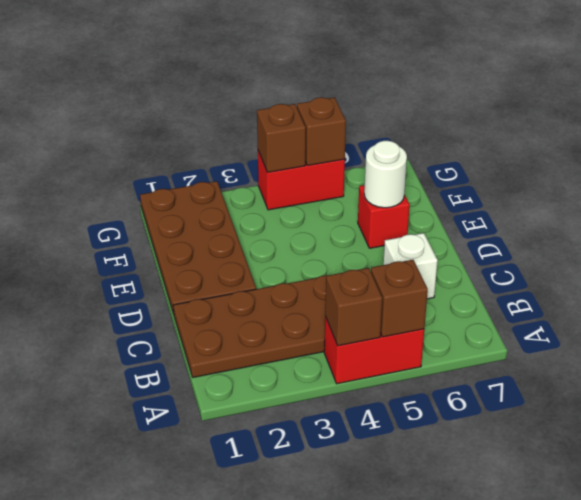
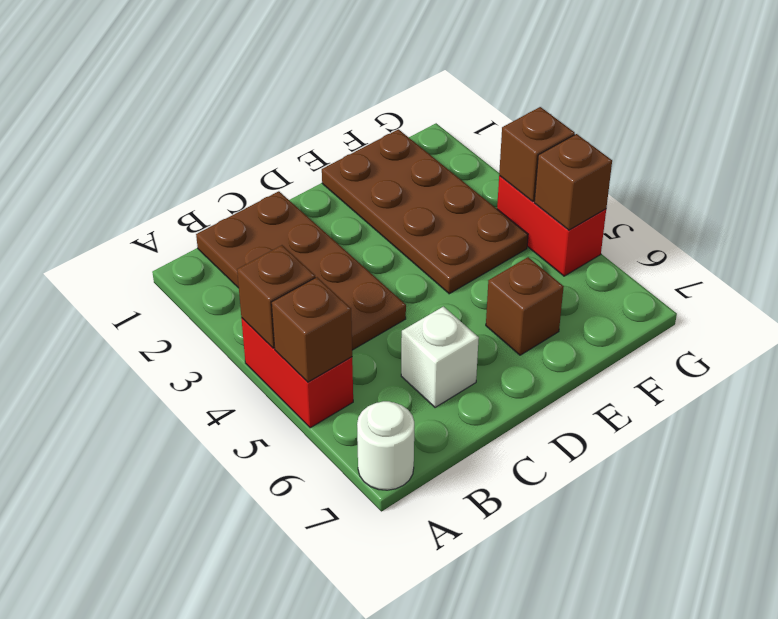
brown 2x4 plate [140,181,256,314] -> brown 2x4 plate turned to [322,129,528,294]
red 1x1 brick [358,185,410,248] -> brown 1x1 brick [486,257,564,355]
white 1x1 round brick [364,141,407,208] -> white 1x1 round brick moved to [357,401,414,490]

